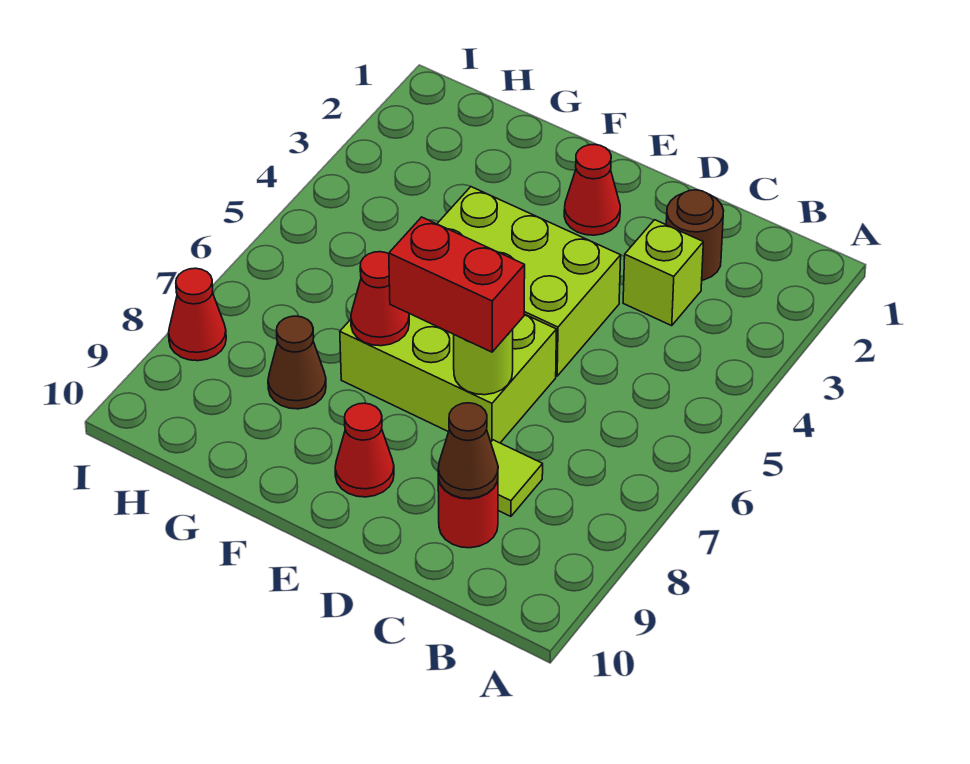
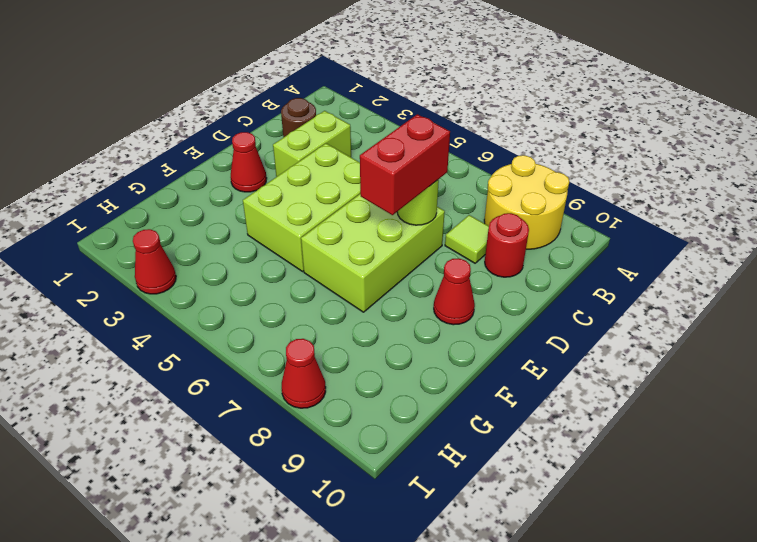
none -> yellow 2x2 round brick [484,155,570,249]
lime 1x1 brick [623,220,703,326] -> lime 1x2 brick [273,111,351,177]
brown 1x1 cone [438,403,498,498] -> none
red 1x1 cone [351,252,409,346] -> red 1x1 cone moved to [133,229,176,294]
brown 1x1 cone [268,316,326,409] -> none

